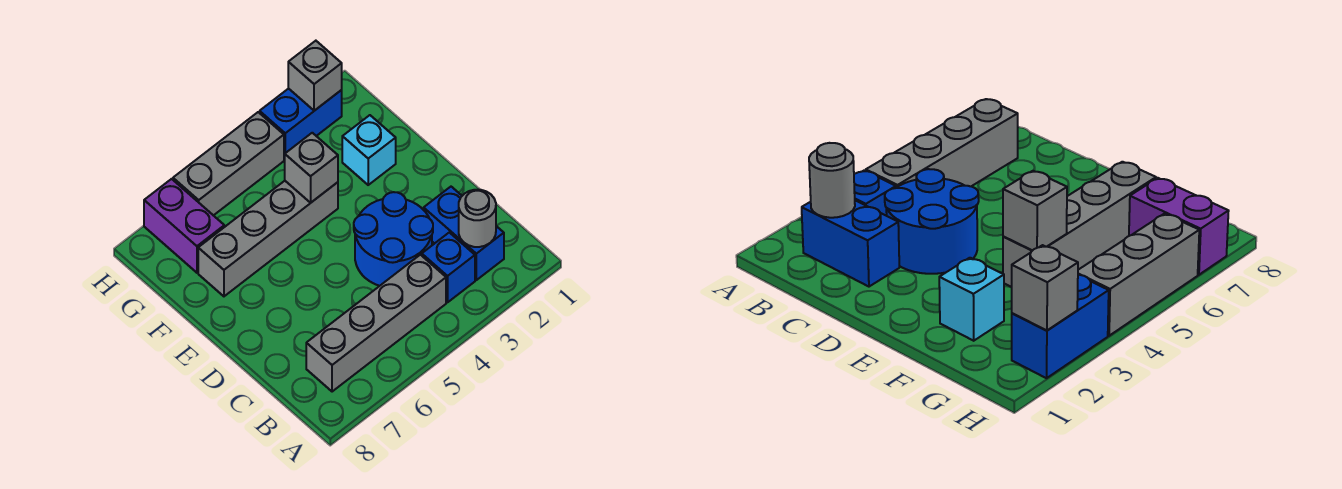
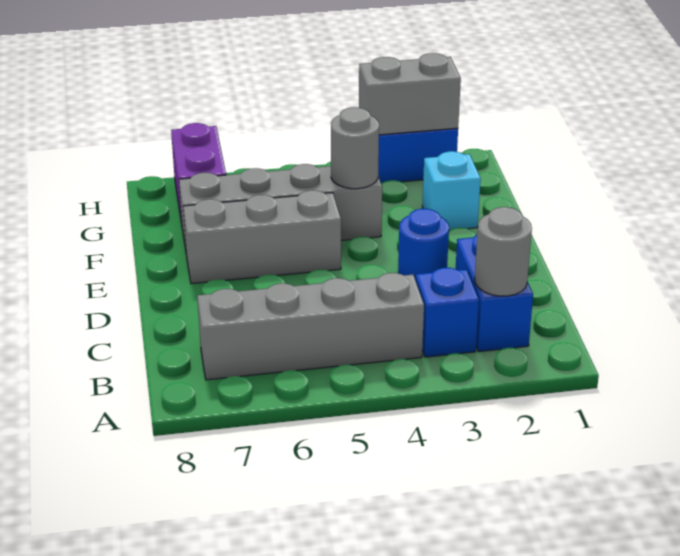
blue 2x2 round brick [354,192,433,286] -> blue 1x1 round brick [398,209,449,280]
grey 1x1 brick [285,133,338,203] -> grey 1x1 round brick [331,107,379,189]
grey 1x1 brick [288,41,342,111] -> grey 1x2 brick [359,53,461,135]
grey 1x3 brick [173,112,284,216] -> grey 1x3 brick moved to [183,190,341,284]

